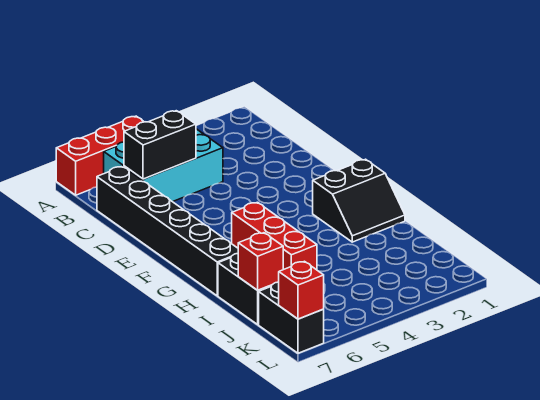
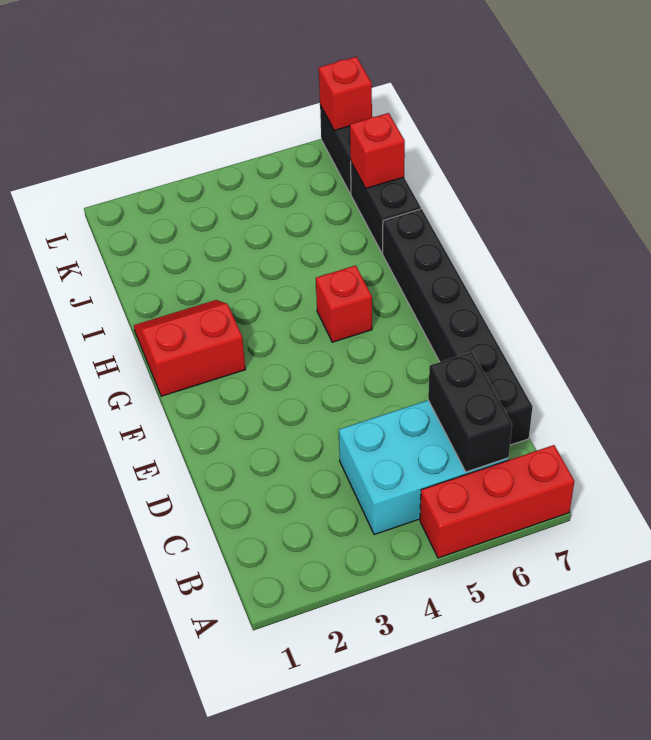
black 1x2 brick [124,111,196,179] -> black 1x2 brick turned to [428,352,512,472]
black 2x2 slope [313,159,405,242] -> red 2x2 slope [134,300,245,396]
red 1x3 brick [232,202,317,270] -> red 1x1 brick [316,265,372,342]

